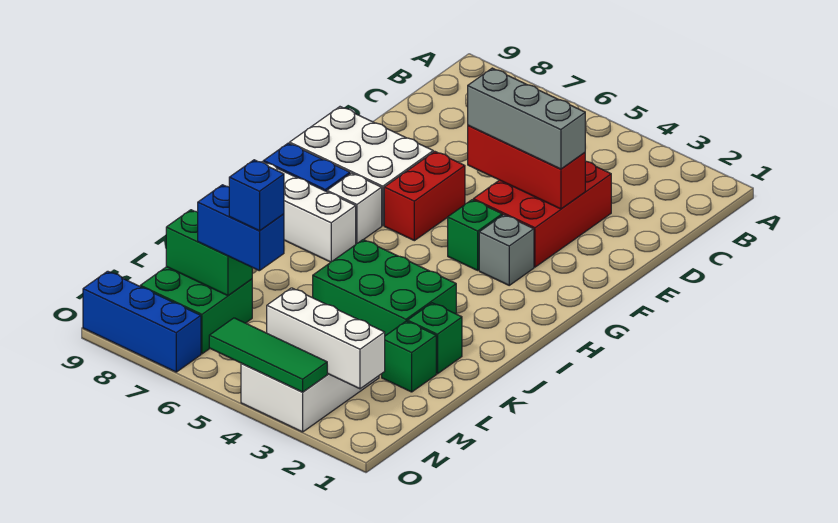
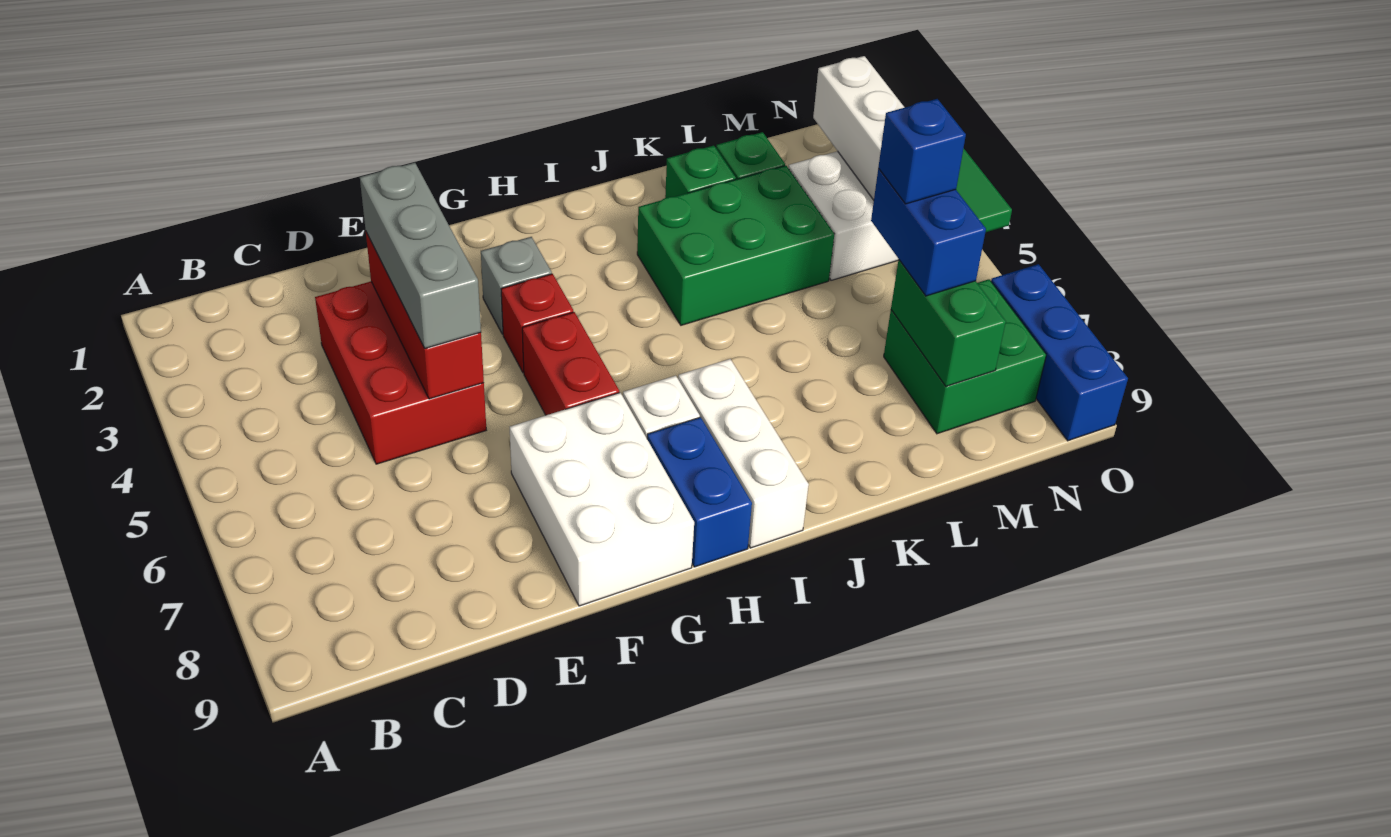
red 2x3 brick [473,161,611,267] -> red 2x3 brick turned to [315,282,486,464]
red 1x2 brick [384,151,465,241] -> red 1x2 brick turned to [522,312,619,415]
green 1x1 brick [448,200,502,270] -> red 1x1 brick [501,274,573,373]
green 2x3 brick [313,240,456,336] -> green 2x3 brick turned to [637,166,834,325]

